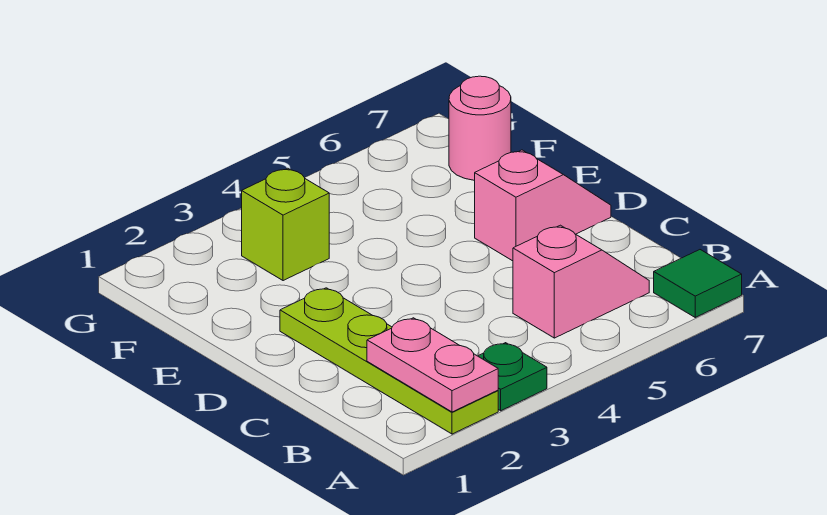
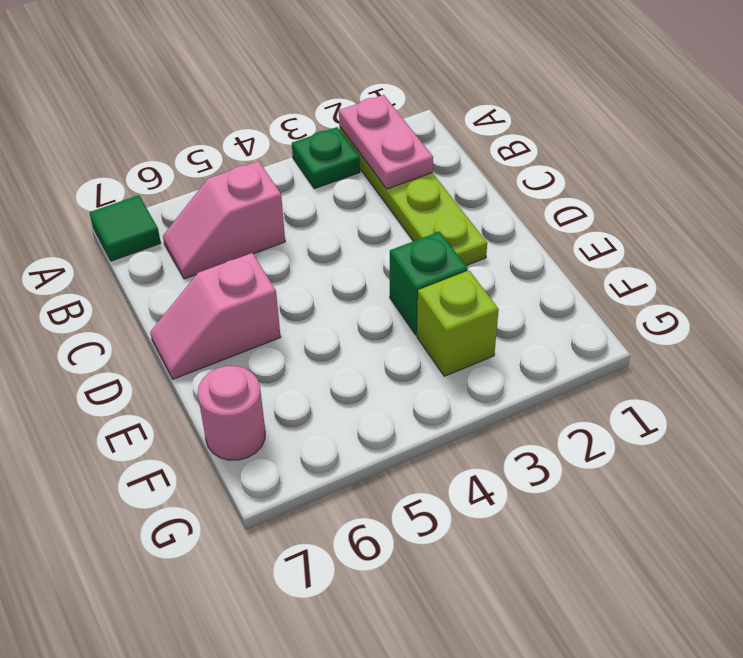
none -> green 1x1 brick [390,232,468,335]

